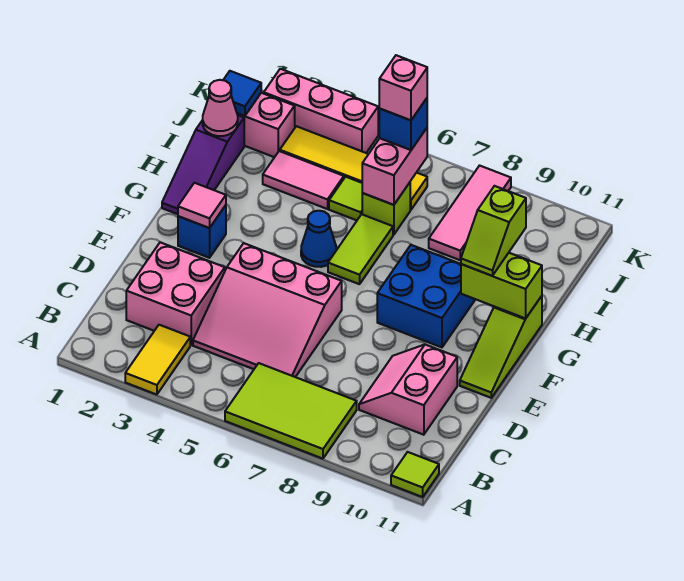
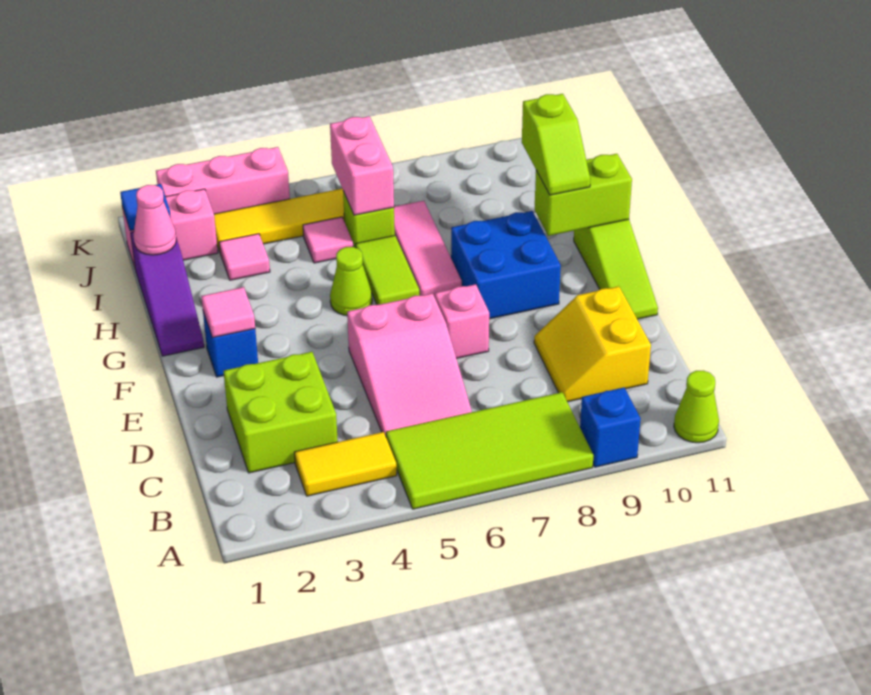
yellow 1x2 tile [125,325,190,395] -> yellow 1x2 tile turned to [294,432,397,496]
lime 2x3 tile [225,363,357,459] -> lime 2x4 tile [386,392,593,509]
lime 1x1 tile [391,452,439,497] -> lime 1x1 cone [674,371,719,443]
pink 2x2 brick [126,242,225,345] -> lime 2x2 brick [224,352,338,473]
pink 3x3 slope [193,243,342,377] -> pink 2x3 slope [347,293,472,436]
pink 2x2 slope [359,344,457,435] -> yellow 2x2 slope [534,286,651,402]
blue 1x1 cone [301,211,336,267] -> lime 1x1 cone [330,247,372,316]
pink 1x2 tile [263,151,344,209] -> pink 1x1 tile [219,234,270,280]
lime 1x1 tile [329,177,362,220] -> pink 1x1 tile [303,217,353,263]
pink 1x3 tile [429,166,511,260] -> pink 1x3 tile moved to [394,201,462,297]
blue 1x1 brick [379,98,427,150] -> blue 1x1 brick moved to [580,388,641,467]
pink 1x1 brick [379,55,427,120] -> pink 1x1 brick moved to [435,284,489,358]

